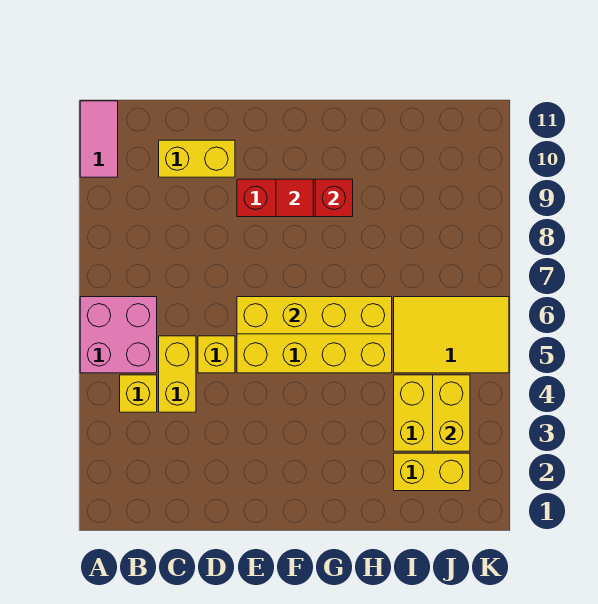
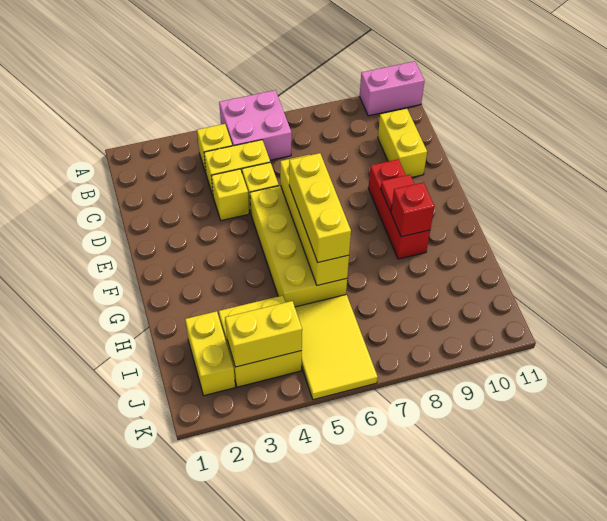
pink 1x2 tile [80,101,118,177] -> pink 1x2 brick [360,61,424,116]
none -> yellow 1x1 brick [212,169,249,221]
none -> yellow 1x3 brick [289,153,351,262]

